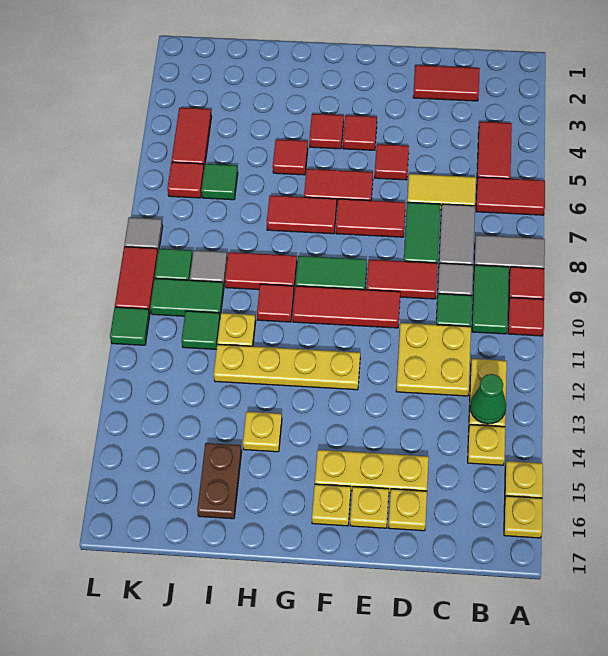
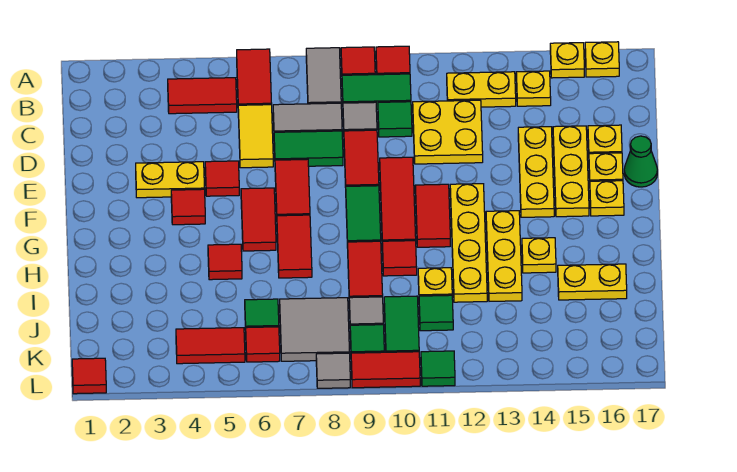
green 1x1 cone [470,374,506,424] -> green 1x1 cone moved to [624,136,657,187]
red 1x2 tile [413,65,480,101] -> red 1x2 tile moved to [415,184,450,247]
none -> yellow 1x3 plate [518,127,554,217]
none -> yellow 1x2 plate [136,162,205,198]
red 1x1 tile [309,114,344,149] -> red 1x1 tile moved to [72,358,106,394]
none -> yellow 1x3 plate [486,211,522,301]
brown 1x2 plate [197,443,242,519] -> yellow 1x2 plate [558,264,627,300]
none -> grey 2x2 tile [280,298,350,361]

